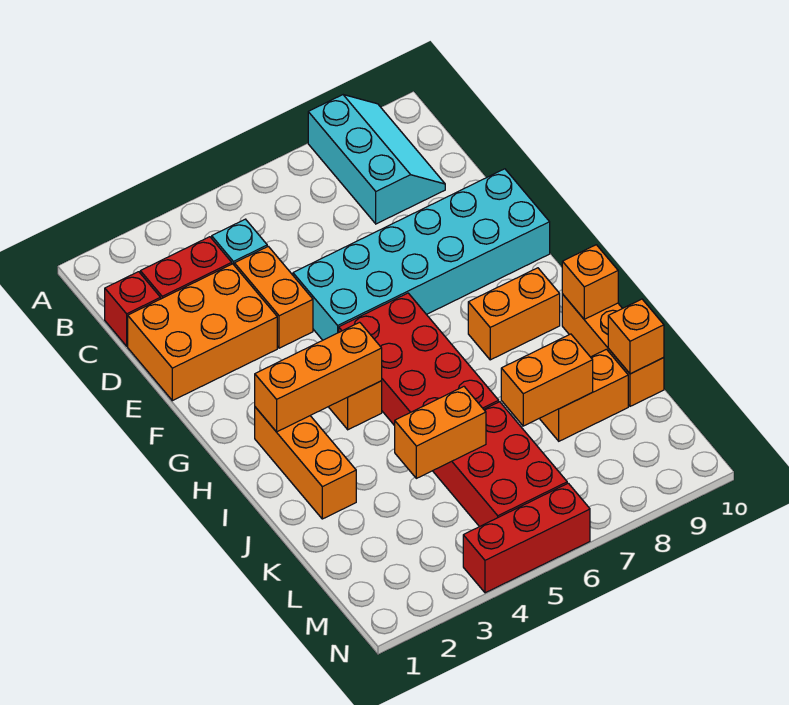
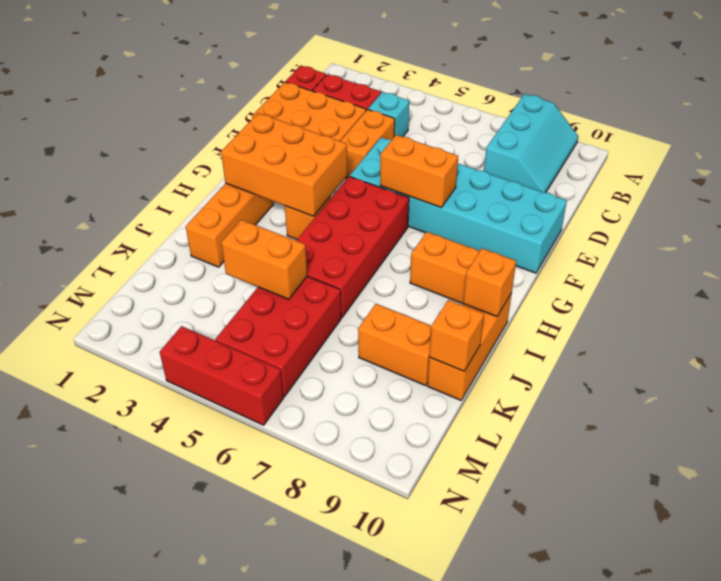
orange 1x3 brick [255,322,382,432] -> orange 2x3 brick [221,113,347,216]
orange 1x2 brick [501,334,593,426] -> orange 1x2 brick moved to [380,135,458,208]

